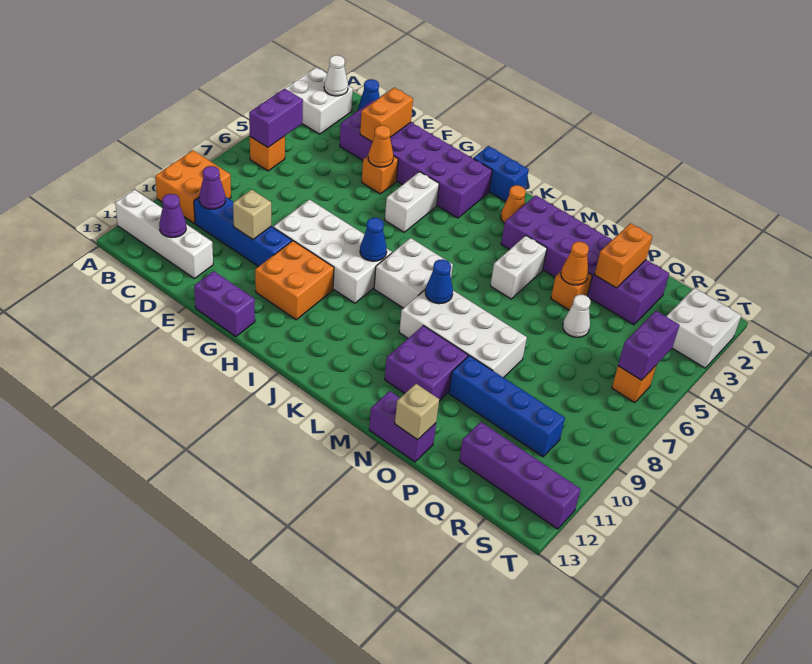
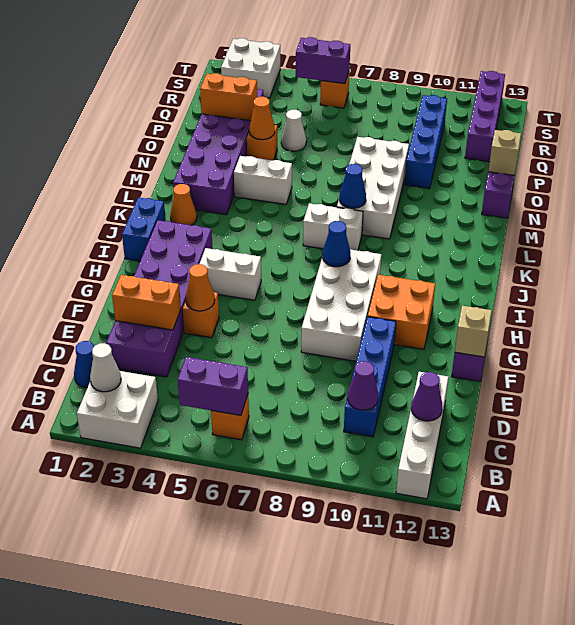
orange 2x2 brick [155,150,231,223] -> none
tan 1x1 brick [233,190,271,239] -> tan 1x1 brick moved to [455,306,492,357]
white 2x2 brick [374,238,453,308] -> white 1x2 brick [303,203,363,251]
purple 2x2 brick [385,326,468,401] -> none

